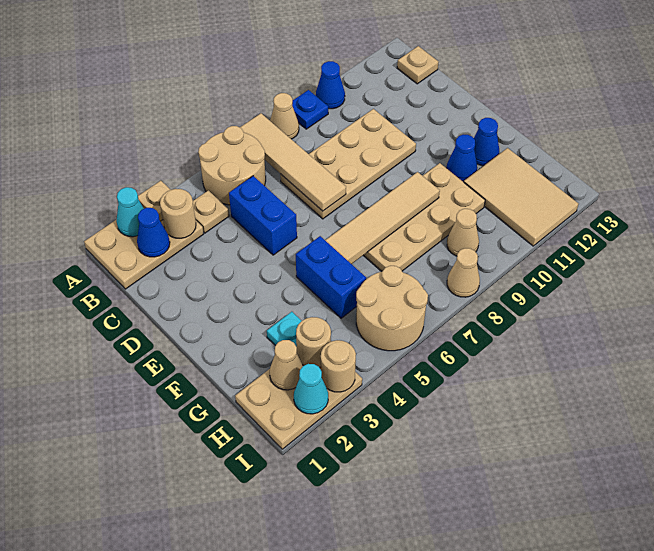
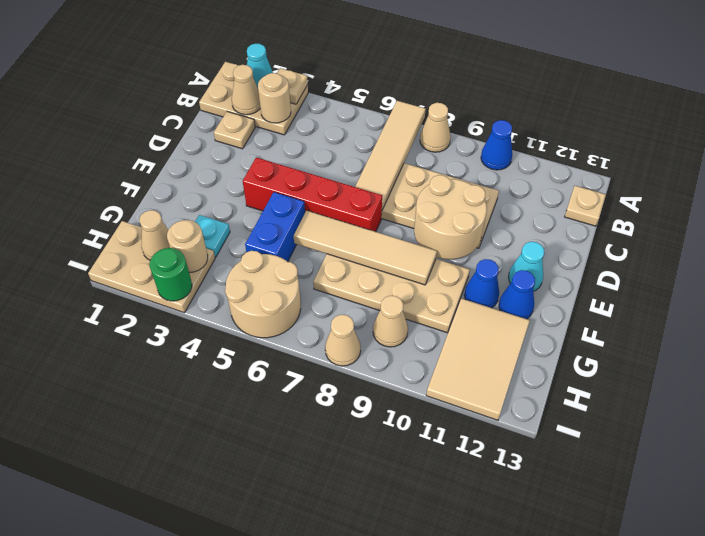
tan 2x2 round brick [198,126,266,205] -> tan 2x2 round brick moved to [414,175,487,259]
blue 1x1 plate [292,90,328,129] -> none
blue 1x1 cone [137,208,170,257] -> tan 1x1 cone [232,65,260,115]
tan 1x1 plate [193,190,229,233] -> tan 1x1 plate moved to [214,112,255,149]
blue 1x2 brick [229,176,297,255] -> none
none -> red 1x4 brick [243,157,382,232]
cyan 1x1 cone [294,364,328,414] -> cyan 1x1 cone moved to [508,242,544,291]
tan 1x1 round brick [321,340,356,392] -> green 1x1 round brick [150,248,192,301]

